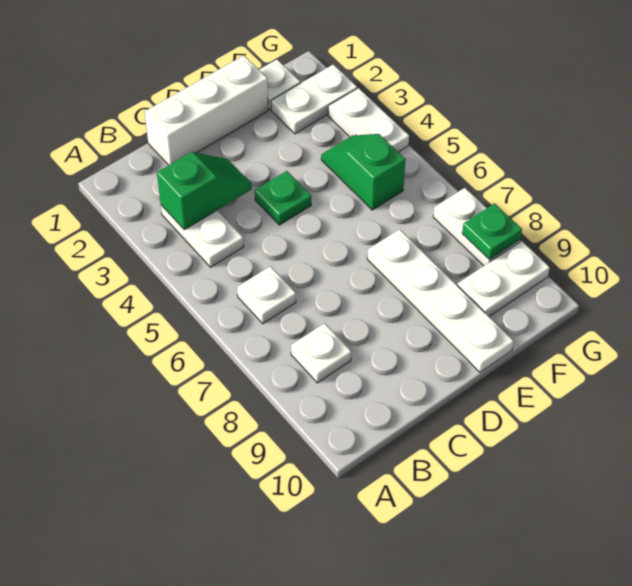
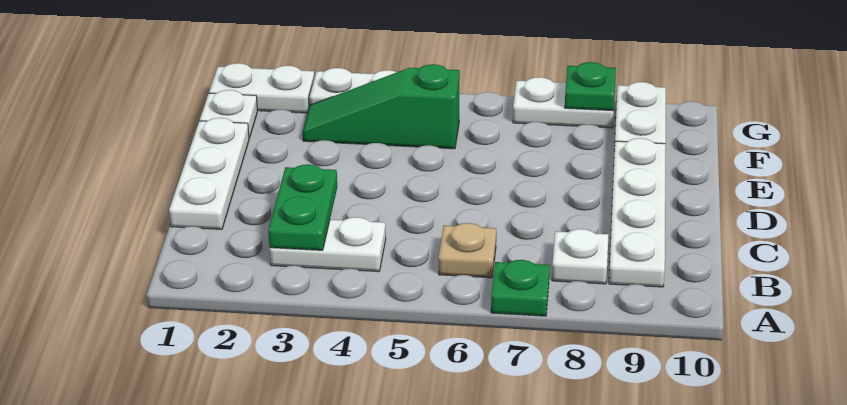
green 1x2 slope [157,152,252,230] -> green 1x2 plate [268,164,337,250]
white 1x1 plate [237,266,296,324] -> tan 1x1 plate [439,223,496,278]
white 1x3 brick [144,55,269,165] -> white 1x3 plate [169,118,249,229]
green 1x1 plate [255,171,311,225] -> green 1x1 plate moved to [491,260,550,316]
white 1x4 plate [367,229,514,372] -> white 1x4 plate turned to [609,138,666,287]
white 1x2 plate [271,64,357,134] -> white 1x2 plate turned to [209,63,314,113]
green 1x2 slope [321,134,405,210] -> green 1x3 slope [303,64,460,149]

